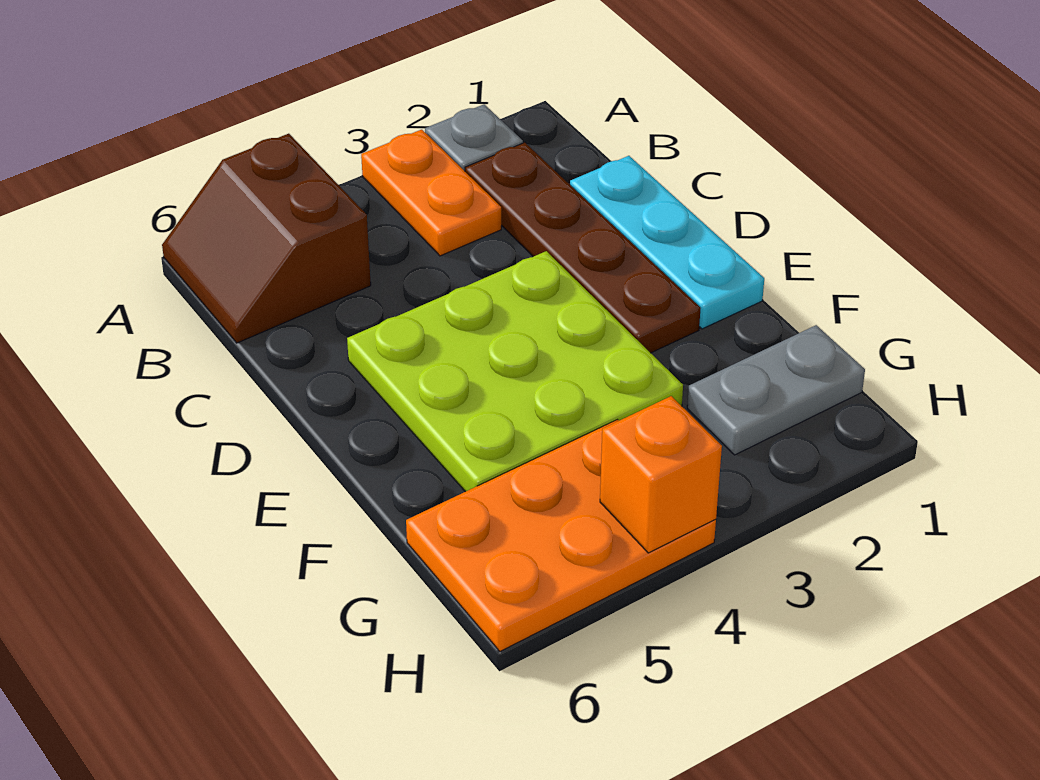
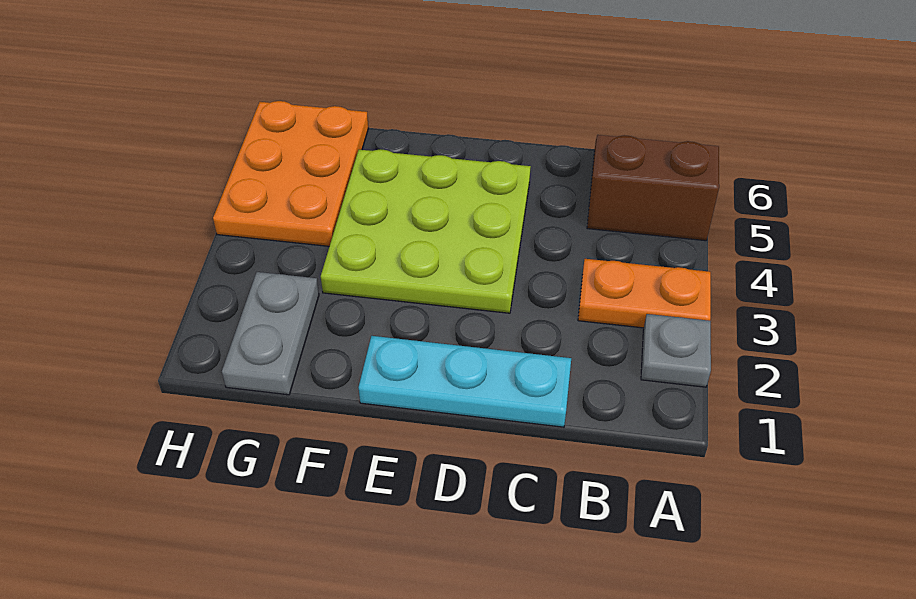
brown 1x4 plate [465,143,701,353] -> none
orange 1x1 brick [600,396,722,553] -> none

